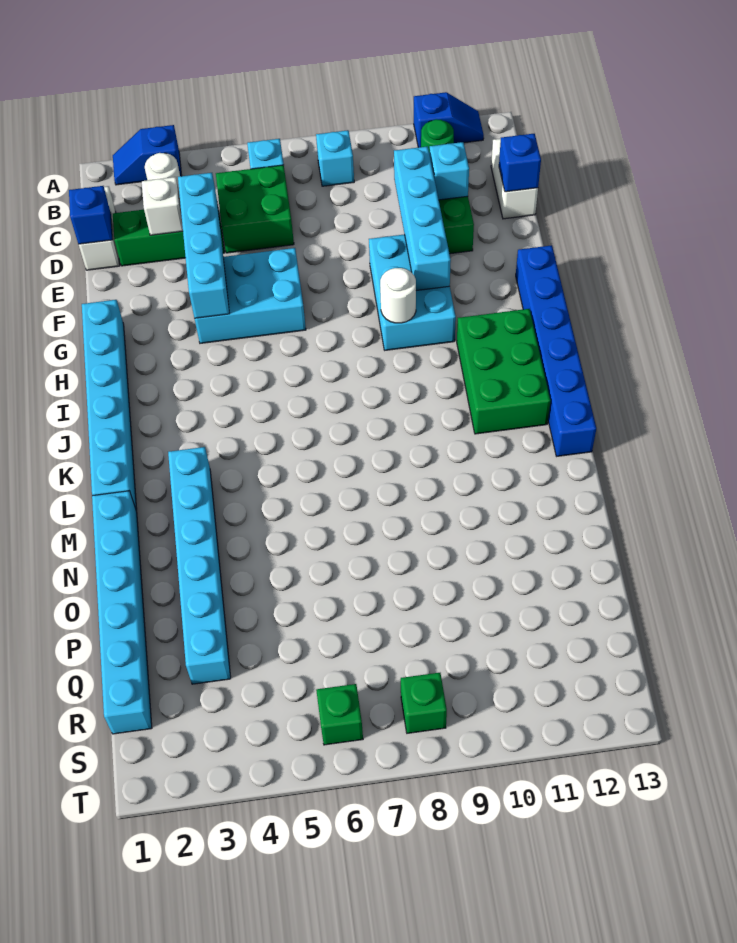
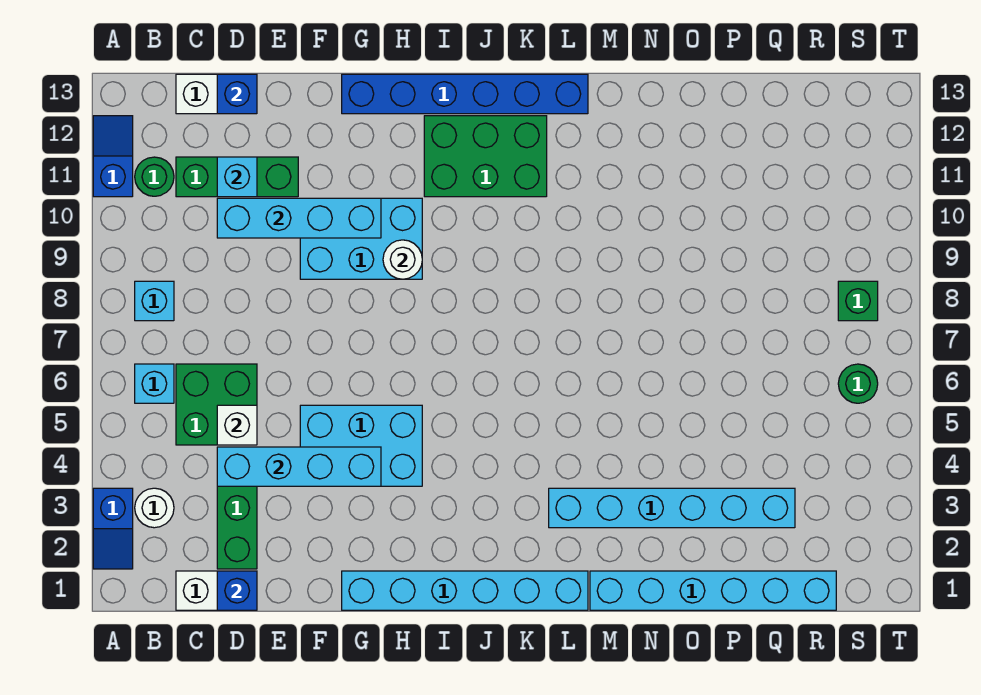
white 1x1 brick [142,177,183,235] -> white 1x1 brick moved to [217,405,257,445]
cyan 2x3 brick [195,248,306,343] -> cyan 2x3 brick turned to [300,405,422,486]
green 1x1 brick [316,684,363,745] -> green 1x1 round brick [838,364,878,403]

